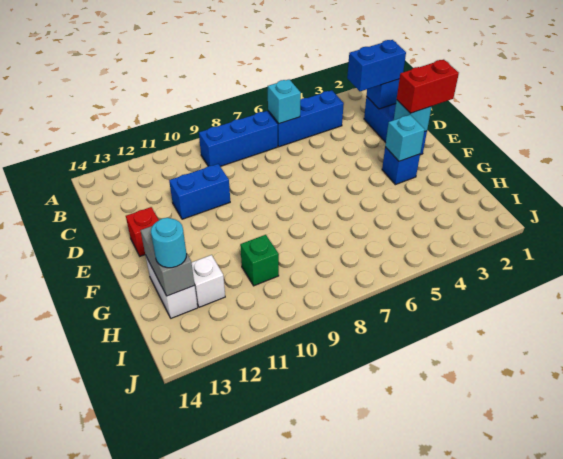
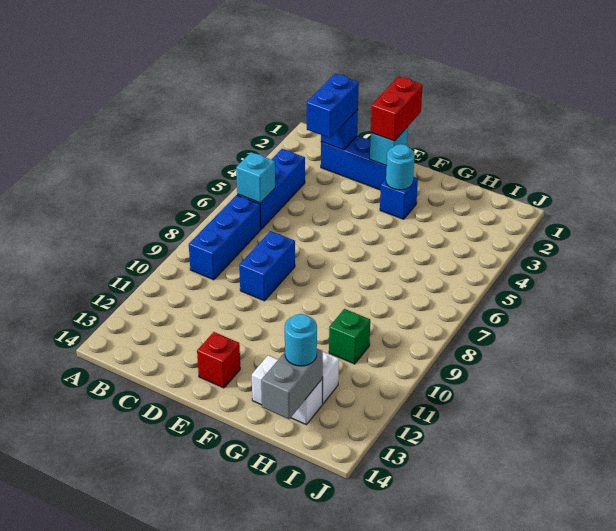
blue 1x2 brick [169,164,230,219] -> blue 1x2 brick moved to [239,231,295,301]
cyan 1x1 brick [385,115,425,161] -> cyan 1x1 round brick [386,144,415,190]
grey 1x2 brick [140,226,194,296] -> grey 1x2 brick turned to [261,349,323,419]

